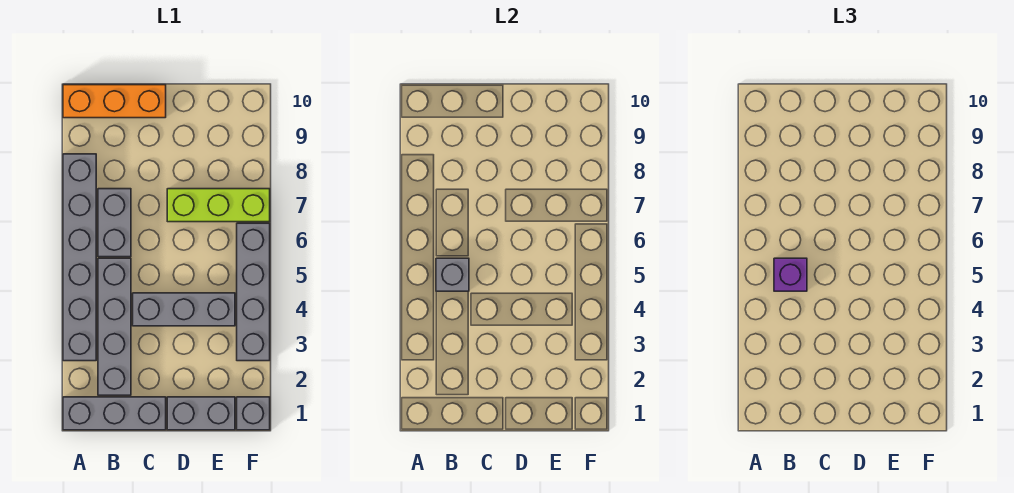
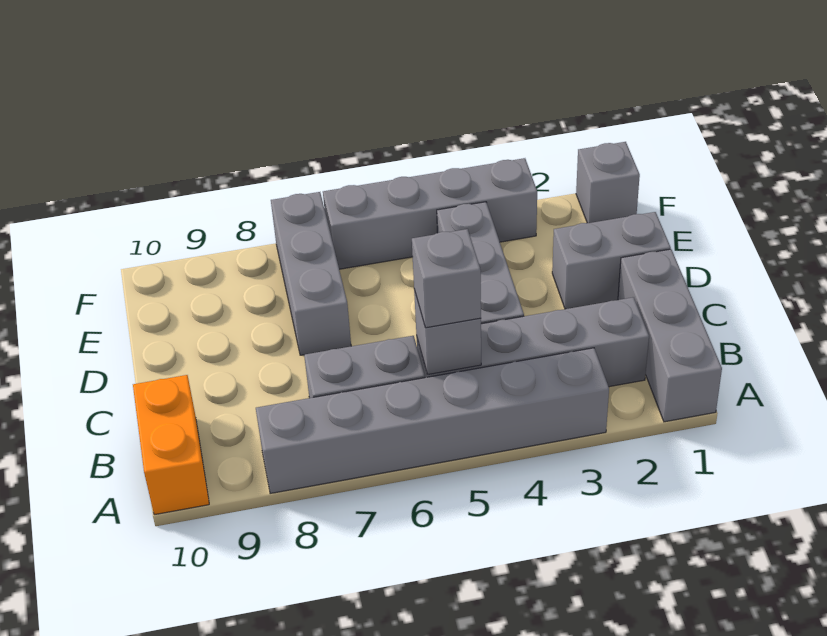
orange 1x3 brick [63,85,166,118] -> orange 1x2 brick [133,375,209,515]
purple 1x1 brick [774,258,807,291] -> grey 1x1 brick [412,229,481,328]
grey 1x2 brick [167,397,235,430] -> grey 1x2 brick turned to [552,212,671,309]
lime 1x3 brick [167,189,270,222] -> grey 1x3 brick [271,192,351,355]

